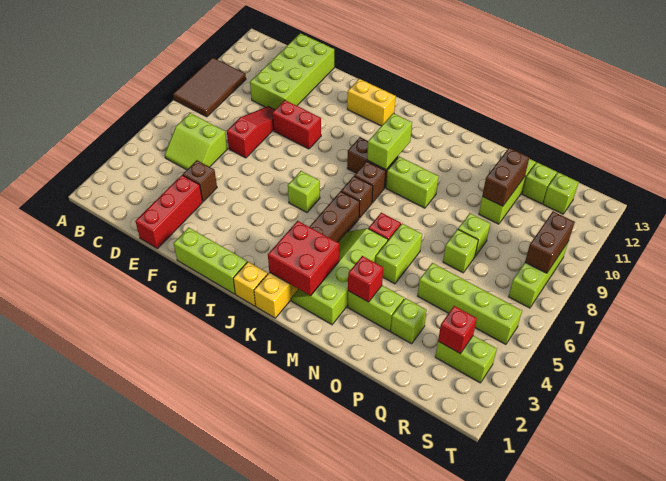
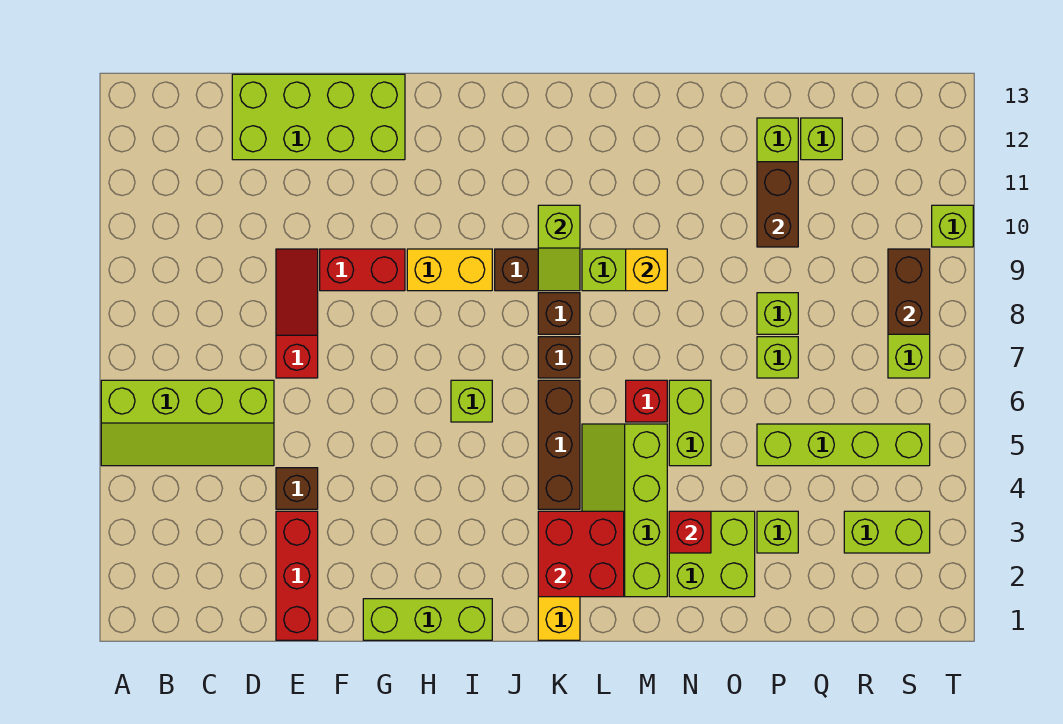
brown 2x3 tile [173,58,246,117] -> none
lime 2x2 slope [165,113,227,170] -> lime 2x4 slope [101,380,274,466]
lime 2x4 brick [250,33,334,109] -> lime 2x4 brick turned to [232,74,405,160]
yellow 1x2 brick [347,79,396,126] -> yellow 1x2 brick moved to [407,249,492,291]
yellow 1x1 brick [233,262,268,306] -> yellow 1x1 brick moved to [626,249,667,291]
lime 1x2 brick [367,113,412,170] -> lime 1x2 slope [538,205,580,291]
lime 1x2 brick [348,285,404,331] -> lime 2x2 brick [669,511,755,597]
red 1x1 brick [438,306,477,354] -> none
lime 1x1 brick [543,172,579,214] -> lime 1x1 brick moved to [932,205,973,247]

